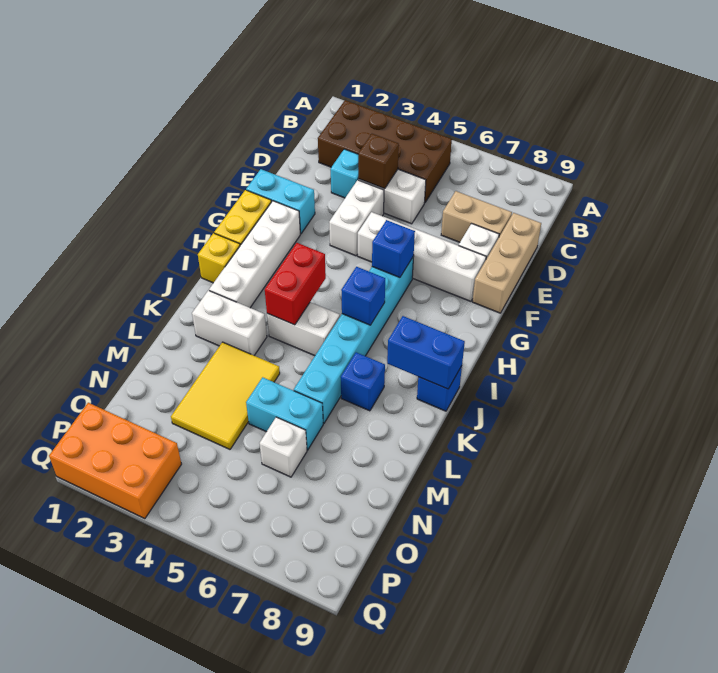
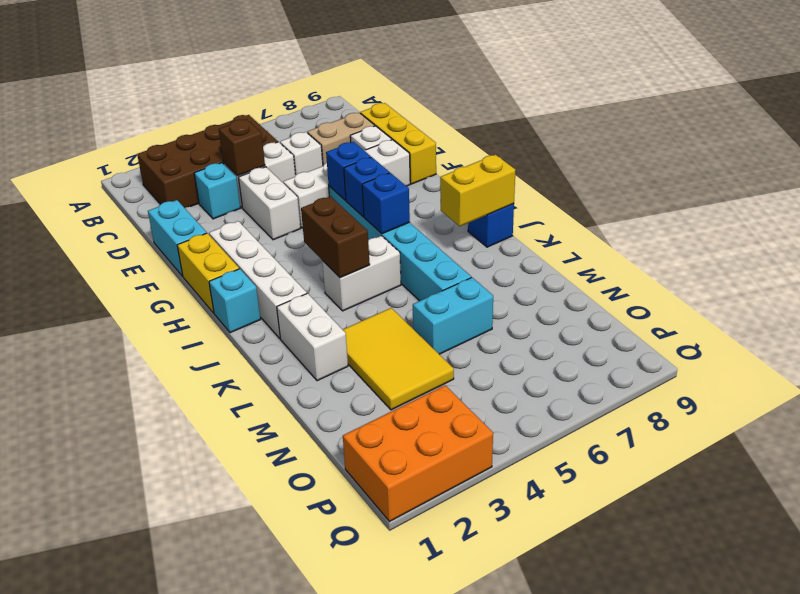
tan 1x3 brick [472,213,541,313] -> yellow 1x3 brick [360,103,436,184]
cyan 1x2 brick [246,169,315,234] -> cyan 1x2 brick turned to [148,200,207,276]
yellow 1x1 brick [198,233,240,283] -> cyan 1x1 brick [209,269,261,333]
red 1x2 brick [265,243,326,325] -> brown 1x2 brick [301,196,370,278]
blue 1x2 brick [387,316,465,389] -> yellow 1x2 brick [440,155,515,226]
white 1x2 brick [192,290,267,355] -> white 1x2 brick turned to [277,293,348,381]
blue 1x1 brick [341,352,385,411] -> blue 1x1 brick moved to [344,157,389,217]
white 1x1 brick [260,417,307,477] -> white 1x1 brick moved to [280,132,323,175]

